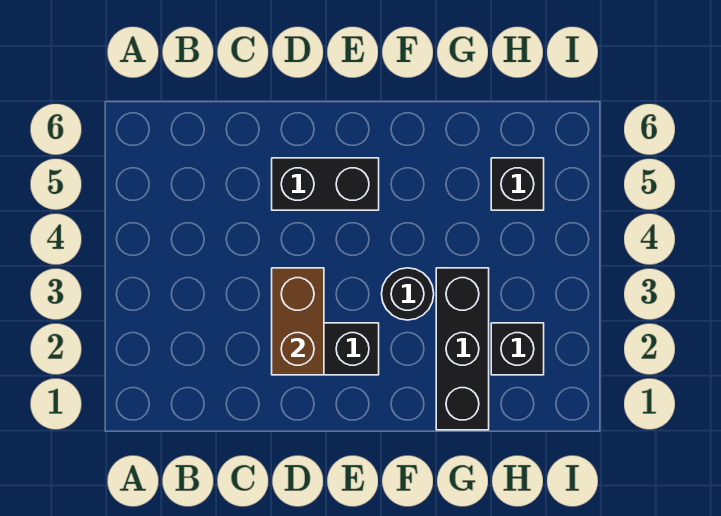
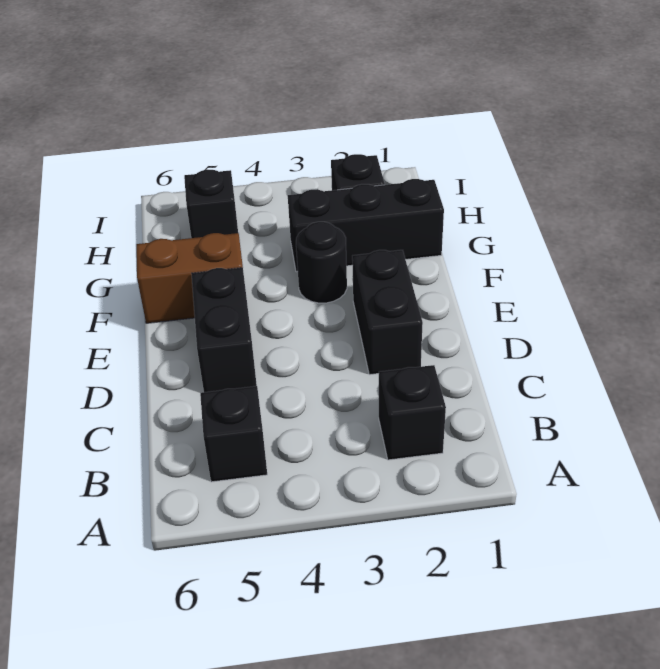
none -> black 1x1 brick [379,365,446,460]
none -> black 1x1 brick [200,386,267,482]
brown 1x2 brick [272,268,324,375] -> brown 1x2 brick moved to [136,233,243,323]

